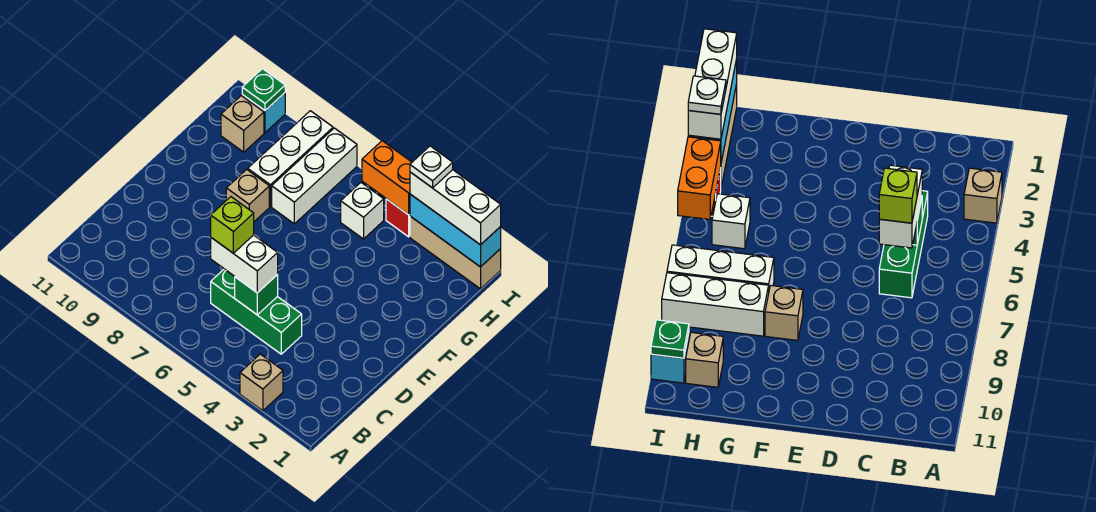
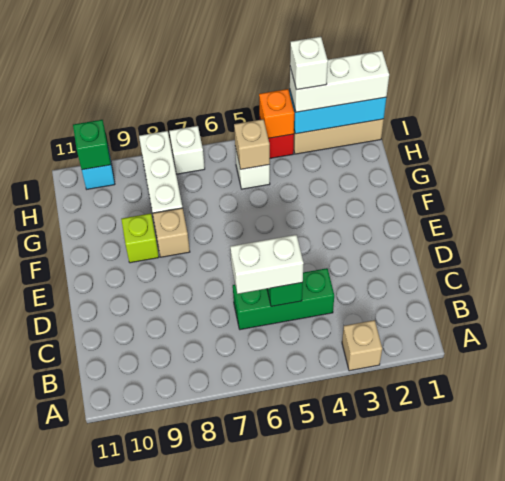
lime 1x1 brick [211,197,254,253] -> lime 1x1 brick moved to [121,214,159,263]
white 1x3 brick [272,128,357,224] -> white 1x1 brick [169,126,205,174]
tan 1x1 brick [221,96,264,152] -> tan 1x1 brick moved to [234,119,270,169]
white 1x1 plate [410,146,453,188] -> white 1x1 brick [290,37,328,90]
orange 1x2 brick [362,141,412,215] -> orange 1x1 brick [259,89,294,138]
green 1x1 plate [242,69,285,111] -> green 1x1 brick [73,120,111,170]

